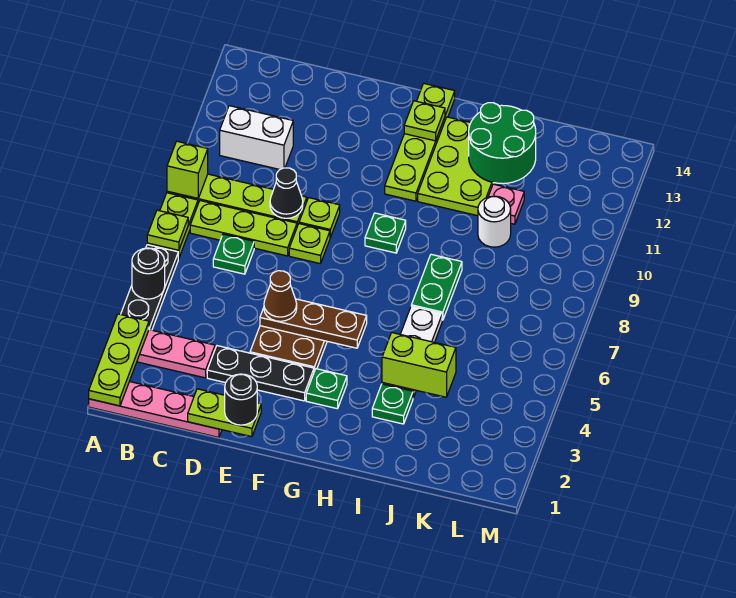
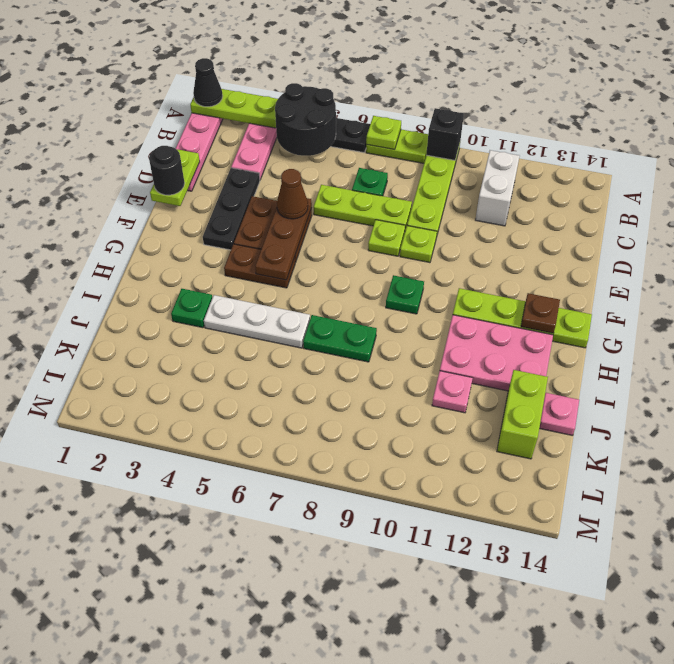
black 1x1 round brick [132,248,165,299] -> black 2x2 round brick [275,83,336,156]
lime 1x1 brick [167,141,208,198] -> black 1x1 brick [426,108,464,160]
lime 1x3 plate [190,201,297,256] -> lime 1x3 plate turned to [314,185,412,230]
black 1x1 cone [270,168,303,218] -> black 1x1 cone moved to [193,58,223,107]
green 1x1 plate [306,369,347,409] -> none
none -> brown 1x2 plate [224,244,295,288]
lime 1x1 plate [404,101,445,141] -> brown 1x1 plate [521,293,560,333]
lime 2x3 plate [418,117,495,216] -> pink 2x3 plate [440,315,553,391]
lime 1x2 brick [382,333,456,397] -> lime 1x2 brick moved to [497,370,548,459]
green 2x2 round brick [469,103,536,184] -> none
white 1x1 round brick [478,196,511,247] -> none
none -> pink 1x1 plate [539,393,579,436]

